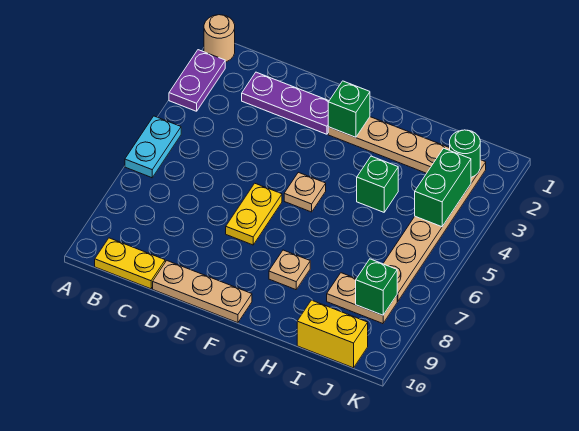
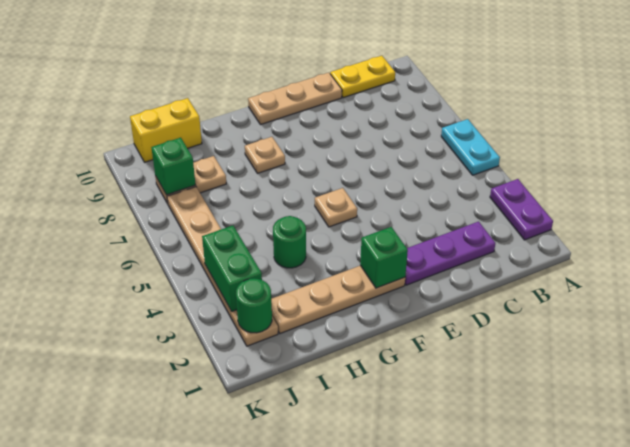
tan 1x1 round brick [204,15,235,62] -> none
yellow 1x2 plate [226,183,282,245] -> none
green 1x1 brick [357,156,398,212] -> green 1x1 round brick [273,216,306,268]

